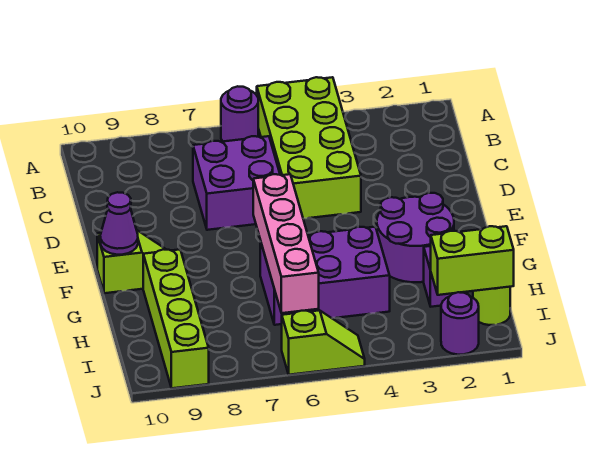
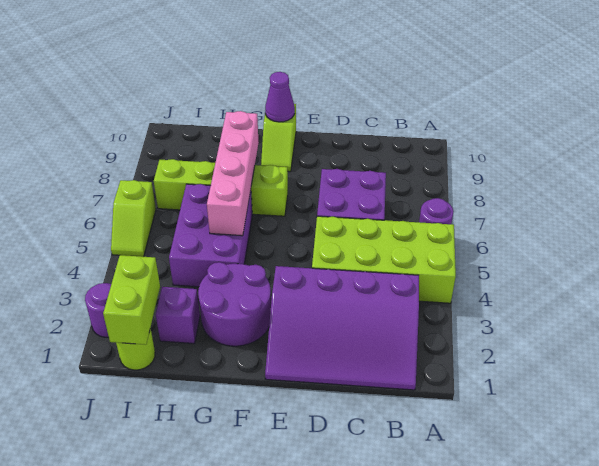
none -> purple 3x4 slope [265,266,419,390]
pink 1x4 brick [253,174,319,313] -> pink 1x4 brick turned to [207,111,259,236]
lime 1x4 brick [143,249,209,388] -> lime 1x4 brick moved to [154,159,288,216]

